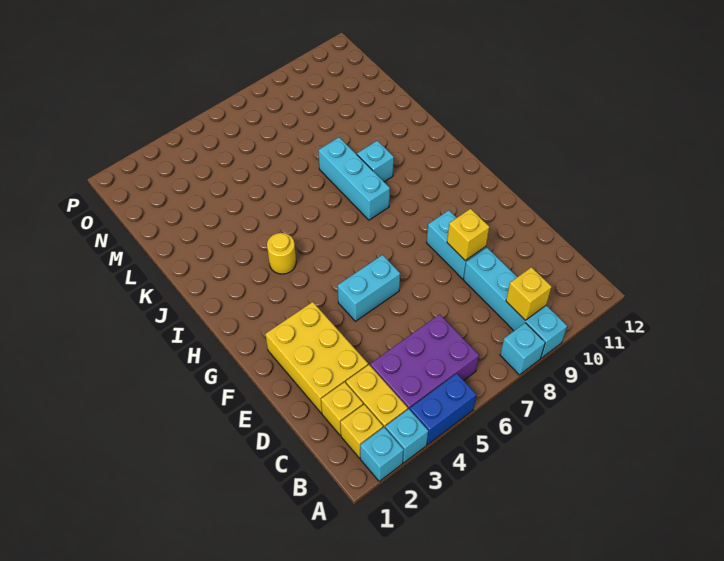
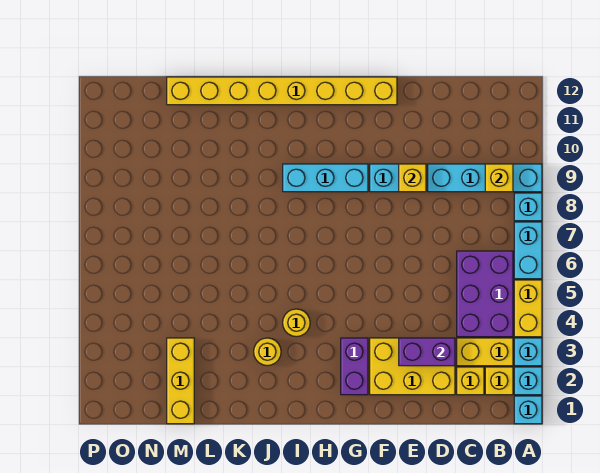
blue 1x2 brick [410,373,476,444] -> yellow 1x2 brick [514,280,542,337]
none -> purple 1x2 brick [399,338,455,366]
cyan 1x2 brick [338,255,400,321] -> cyan 1x2 brick moved to [514,222,542,279]
none -> yellow 1x8 brick [167,77,397,105]
none -> purple 1x2 brick [341,338,368,395]
cyan 1x3 brick [318,137,390,220] -> cyan 1x3 brick moved to [283,164,368,192]
none -> yellow 1x1 round brick [254,338,281,366]
cyan 1x1 brick [357,141,394,182] -> cyan 1x1 brick moved to [514,396,542,424]
none -> yellow 1x3 brick [167,338,194,424]

